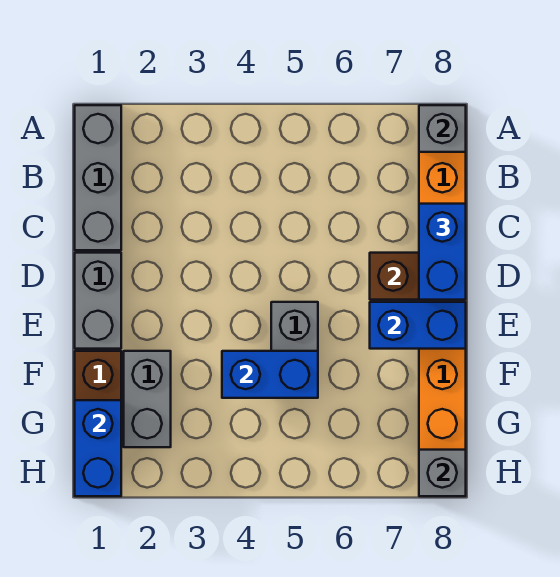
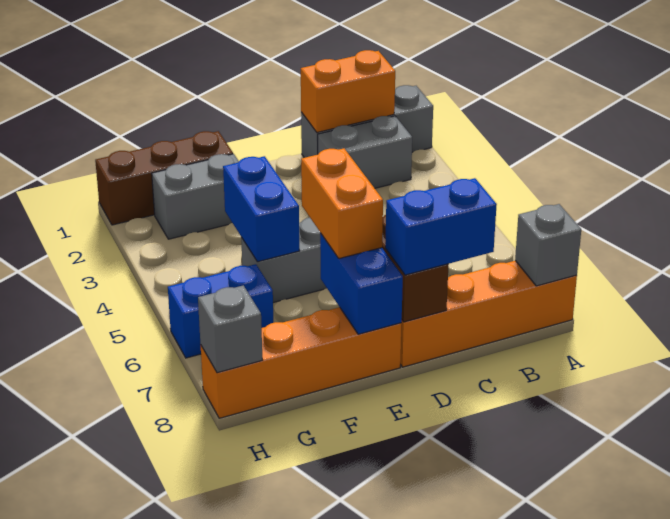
none -> orange 1x2 brick [301,50,395,132]
grey 1x2 brick [75,253,121,349] -> grey 1x2 brick moved to [318,116,412,188]
none -> orange 1x2 brick [301,148,383,259]
blue 1x2 brick [75,400,121,496] -> blue 1x2 brick moved to [168,264,274,358]

